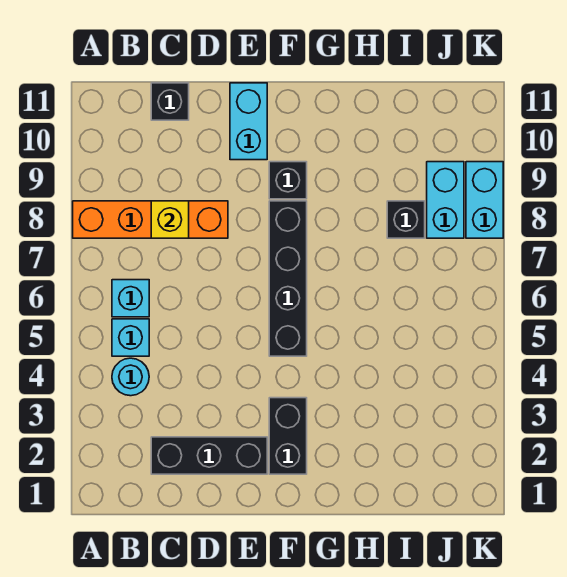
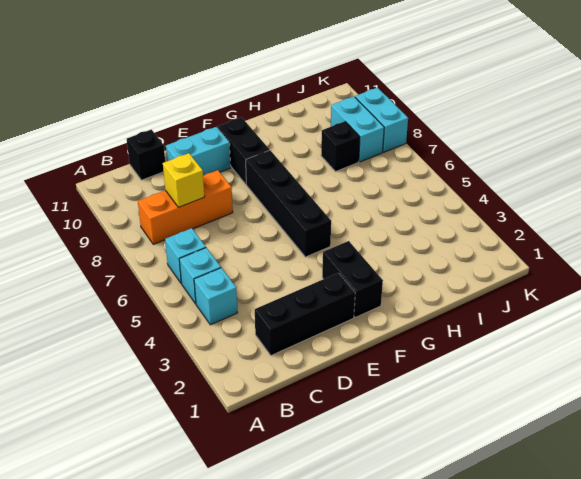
orange 1x4 brick [73,201,228,238] -> orange 1x3 brick [138,170,233,244]
cyan 1x1 round brick [112,358,149,396] -> cyan 1x1 brick [194,268,238,325]
cyan 1x2 brick [230,83,267,160] -> cyan 1x2 brick turned to [166,127,231,176]
black 1x1 brick [269,162,307,199] -> black 1x2 brick [218,117,269,184]

